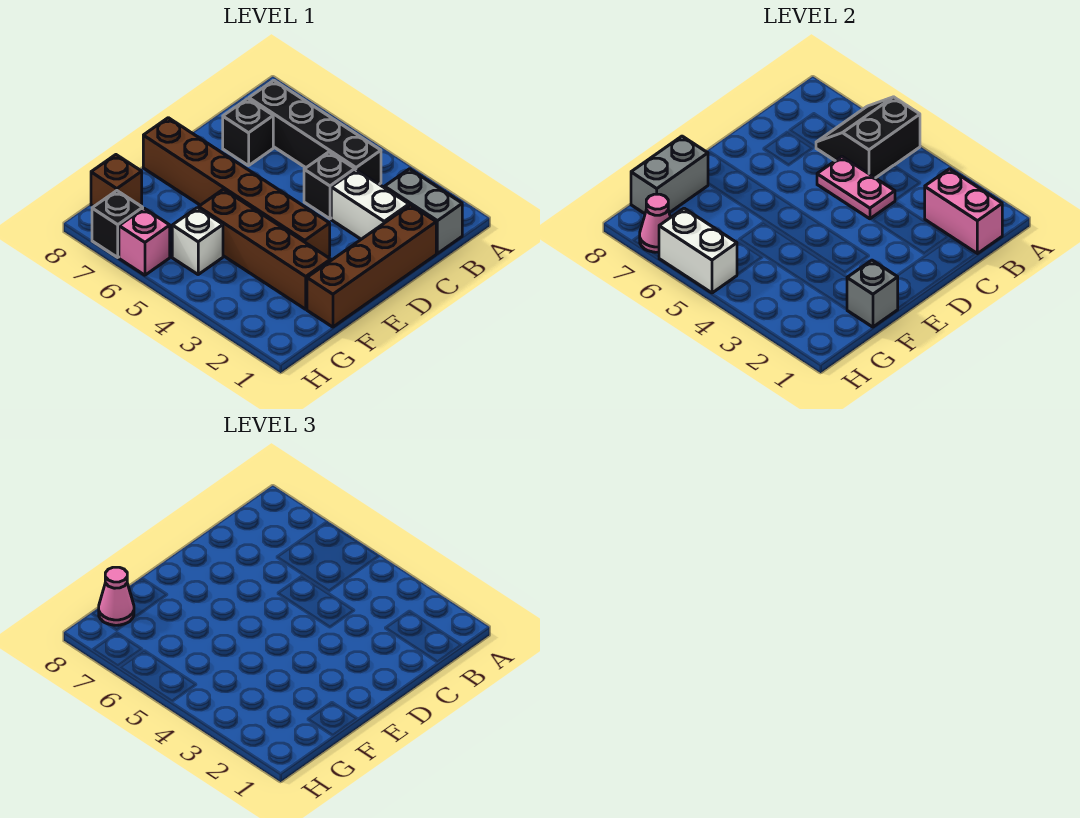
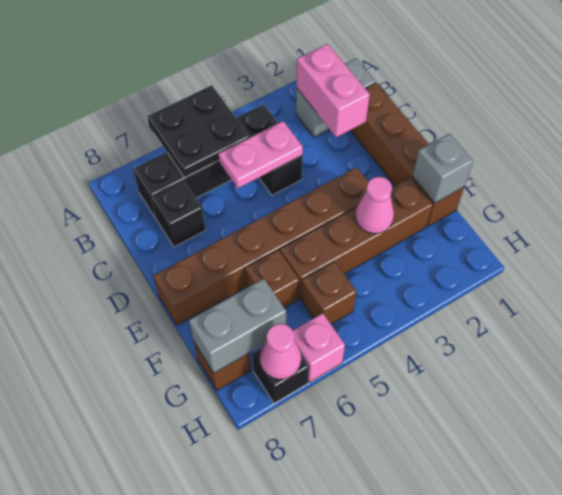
black 2x2 slope [816,97,920,178] -> black 2x2 plate [147,85,249,177]
pink 1x2 brick [925,169,1002,254] -> pink 1x2 brick turned to [297,44,370,137]
white 1x2 brick [331,170,409,239] -> none
none -> brown 1x1 brick [245,250,299,308]
grey 1x2 brick [631,136,708,214] -> grey 1x2 brick turned to [189,279,286,373]
white 1x1 brick [172,208,223,274] -> brown 1x1 brick [301,262,357,324]
pink 1x1 cone [99,567,134,625] -> pink 1x1 cone moved to [355,177,394,234]
white 1x2 brick [659,208,737,293] -> none

